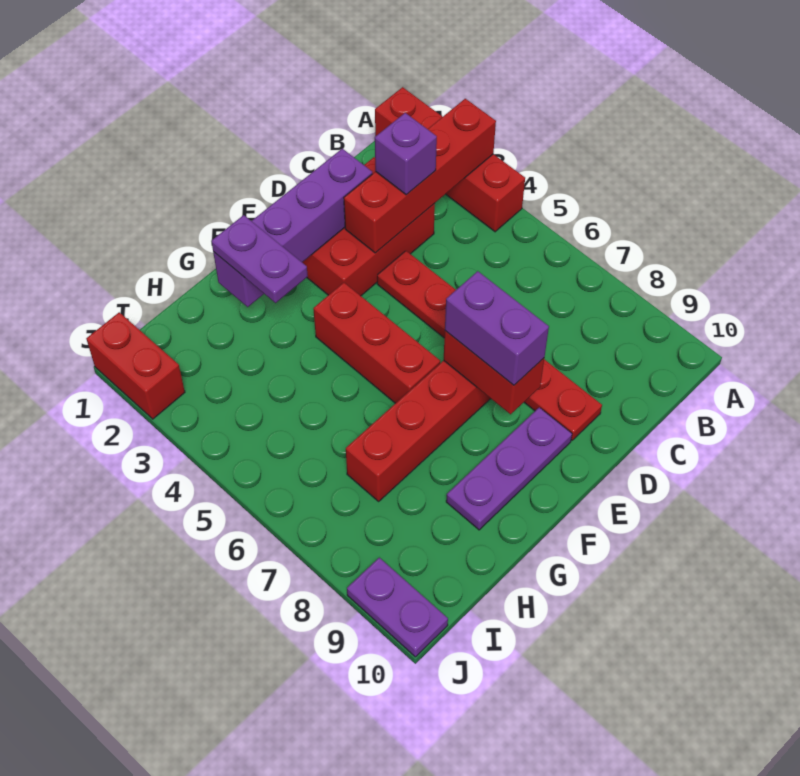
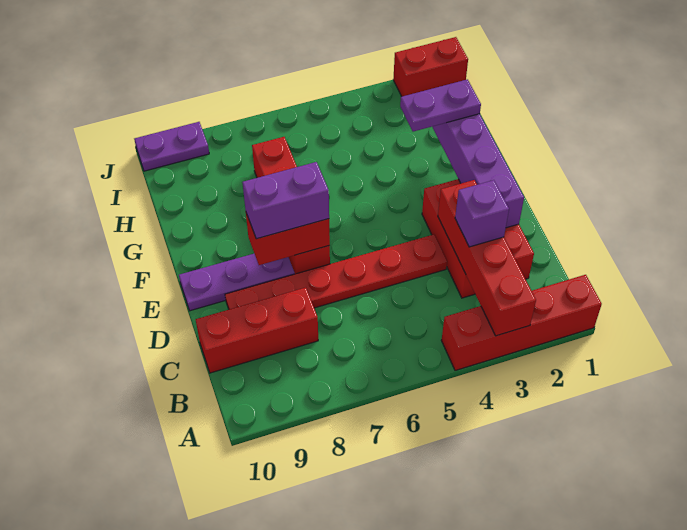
purple 1x3 plate [446,407,572,530] -> purple 1x3 plate turned to [179,254,295,311]
red 1x3 brick [313,283,440,403] -> red 1x3 brick moved to [196,288,318,373]

